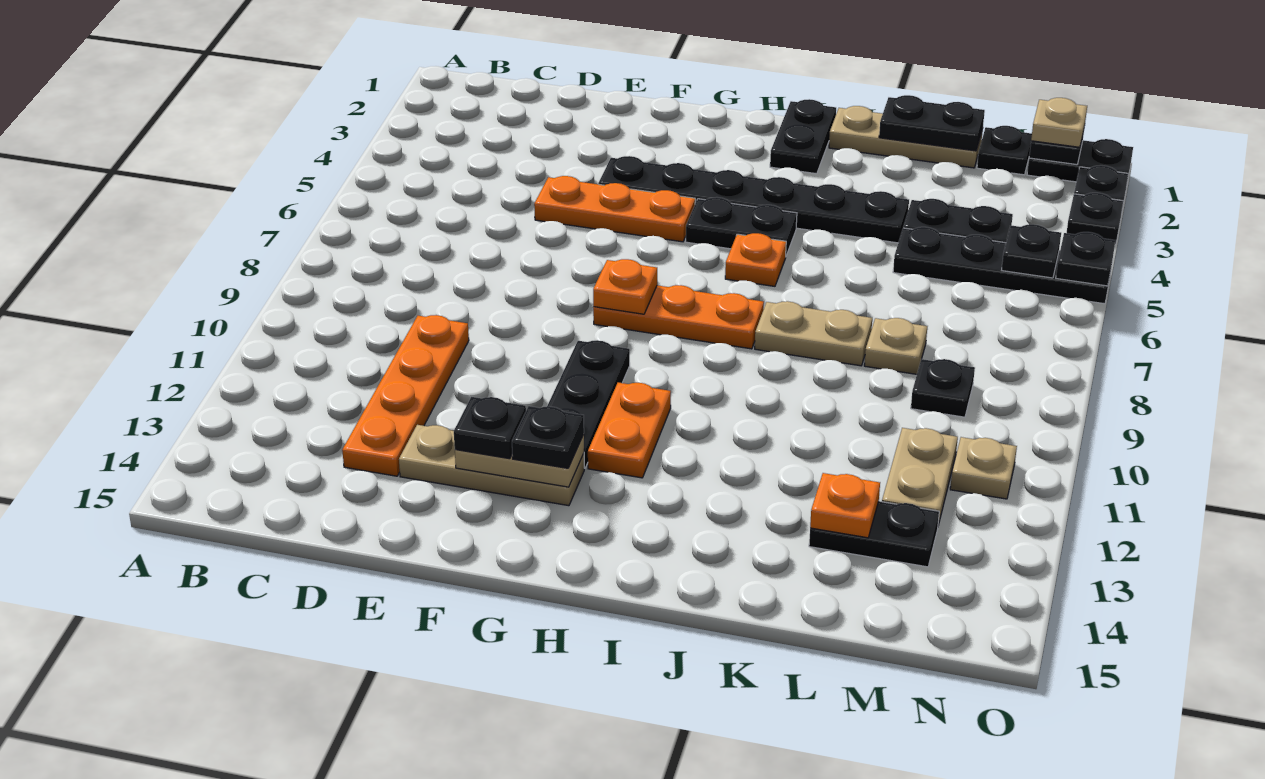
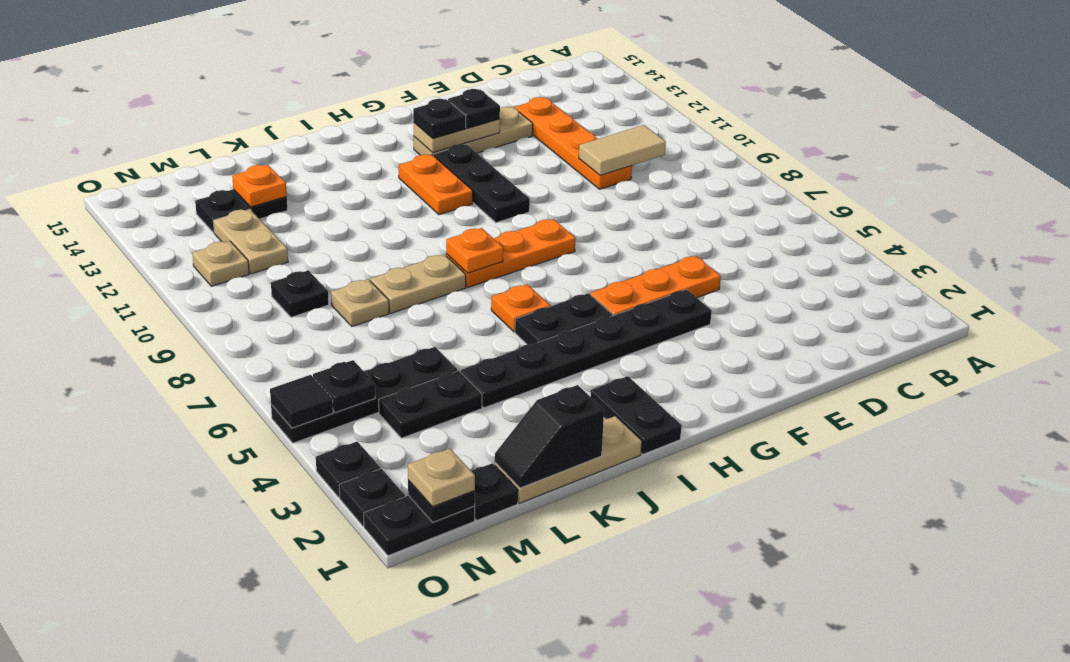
none -> tan 1x2 tile [579,125,666,175]
orange 1x1 plate [593,259,657,314] -> orange 1x1 plate moved to [446,228,503,273]
black 1x2 plate [879,95,985,151] -> black 1x2 slope [495,385,604,488]
black 1x1 plate [1056,232,1115,286] -> black 1x1 tile [270,375,333,428]

